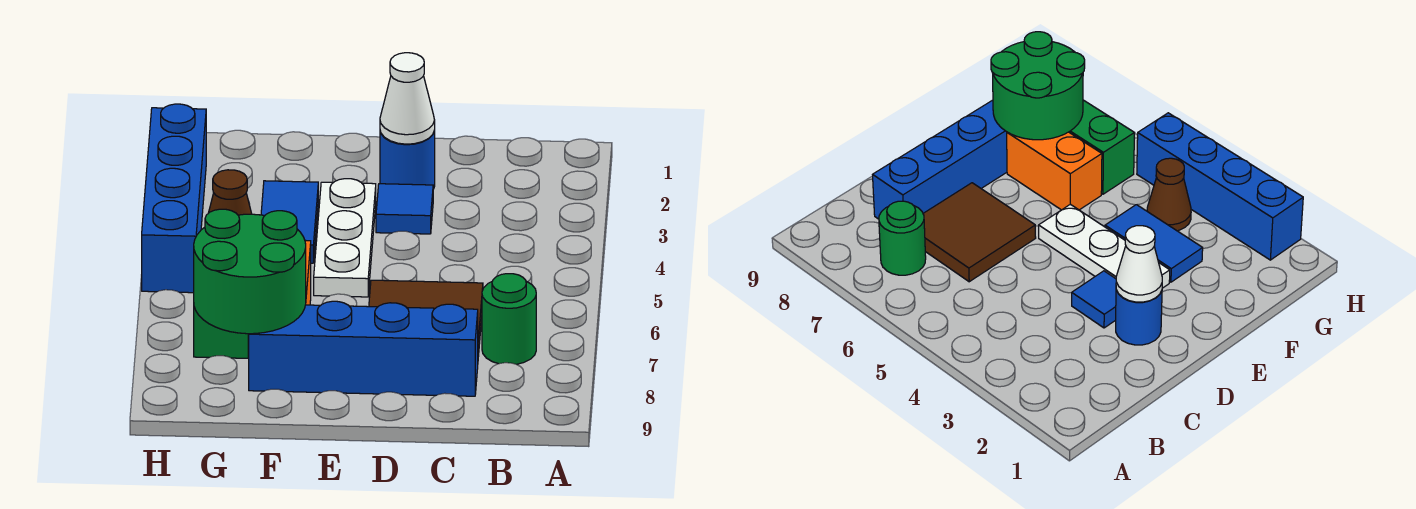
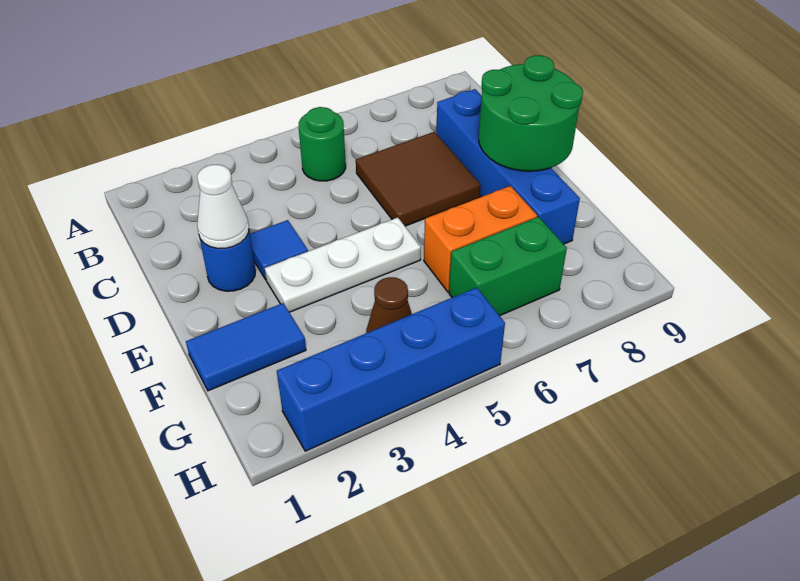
green 1x1 round brick [482,274,536,364] -> green 1x1 round brick moved to [299,107,346,181]
blue 1x2 tile [261,181,318,263] -> blue 1x2 tile moved to [186,303,306,391]
green 2x2 round brick [194,209,306,334] -> green 2x2 round brick moved to [479,55,583,171]

